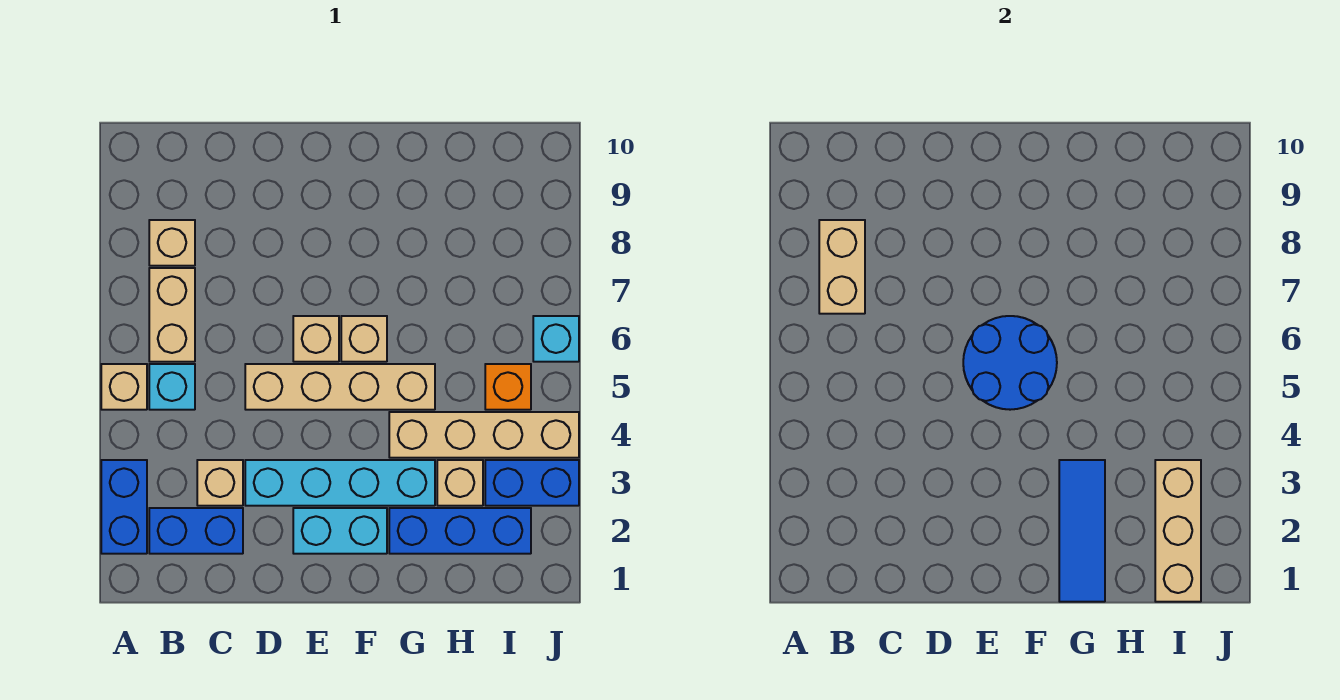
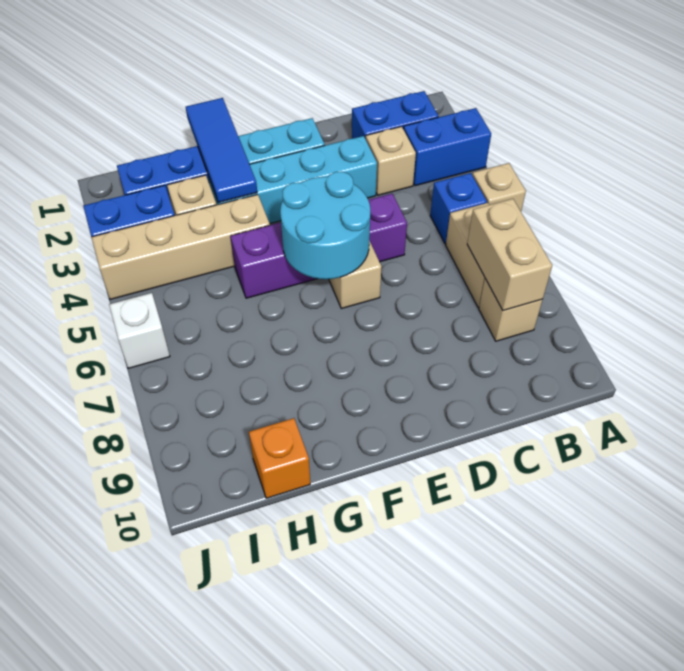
blue 1x2 brick [101,460,147,554] -> blue 1x2 brick turned to [403,108,491,186]
cyan 1x1 brick [149,364,195,410] -> blue 1x1 brick [430,173,487,244]
tan 1x4 brick [245,364,435,410] -> purple 1x4 brick [230,194,407,298]
blue 2x2 round brick [963,316,1057,410] -> cyan 2x2 round brick [280,172,370,279]
tan 1x1 brick [341,316,387,362] -> none
tan 1x3 brick [1155,460,1201,602] -> none
orange 1x1 brick [485,364,531,410] -> orange 1x1 brick moved to [249,418,310,498]
cyan 1x1 brick [533,316,579,362] -> white 1x1 brick [109,293,170,368]

